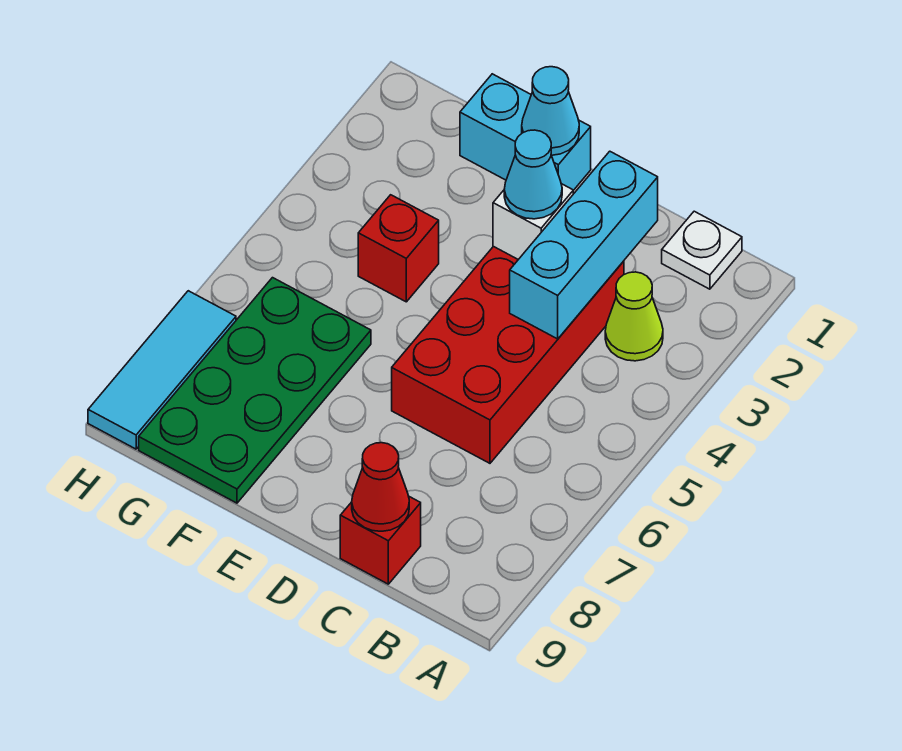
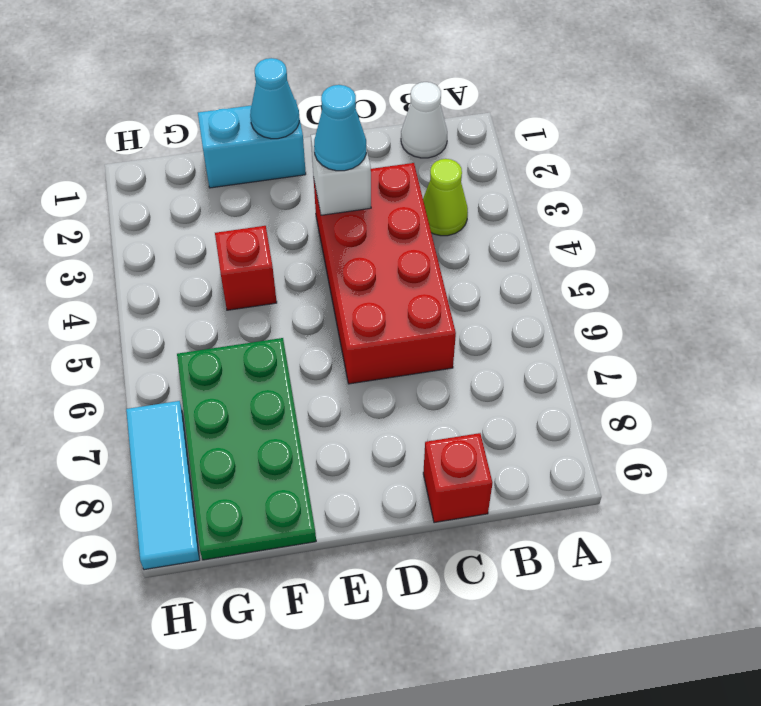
white 1x1 plate [662,211,742,289] -> white 1x1 cone [401,82,447,158]
cyan 1x3 brick [510,151,658,339] -> none
red 1x1 cone [352,443,409,531] -> none

